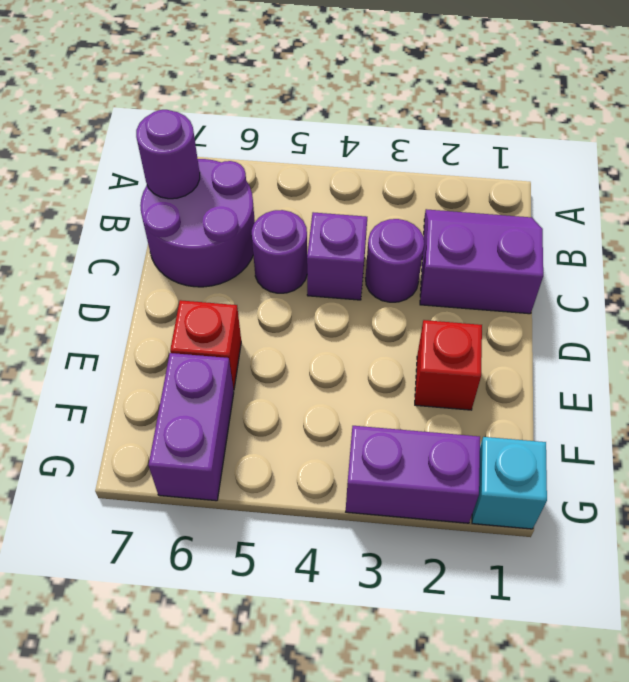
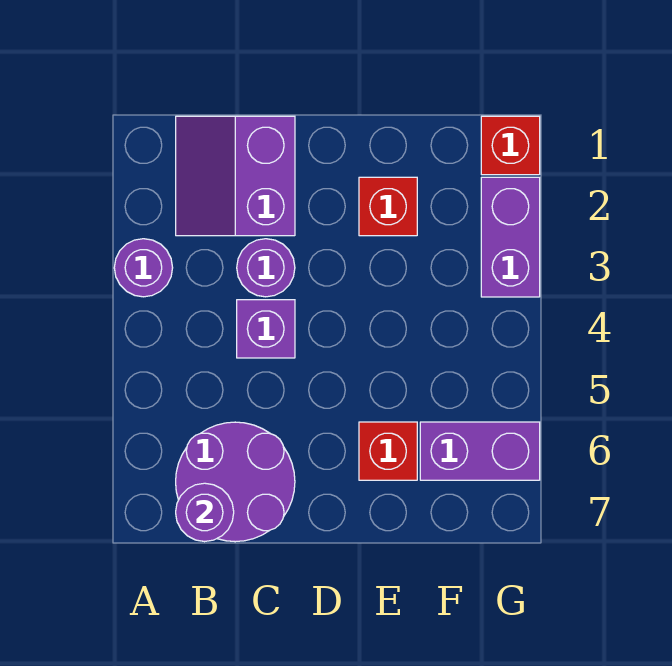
purple 1x1 round brick [252,210,307,293] -> purple 1x1 round brick moved to [114,239,173,297]
cyan 1x1 brick [472,437,547,529] -> red 1x1 brick [481,116,540,175]

